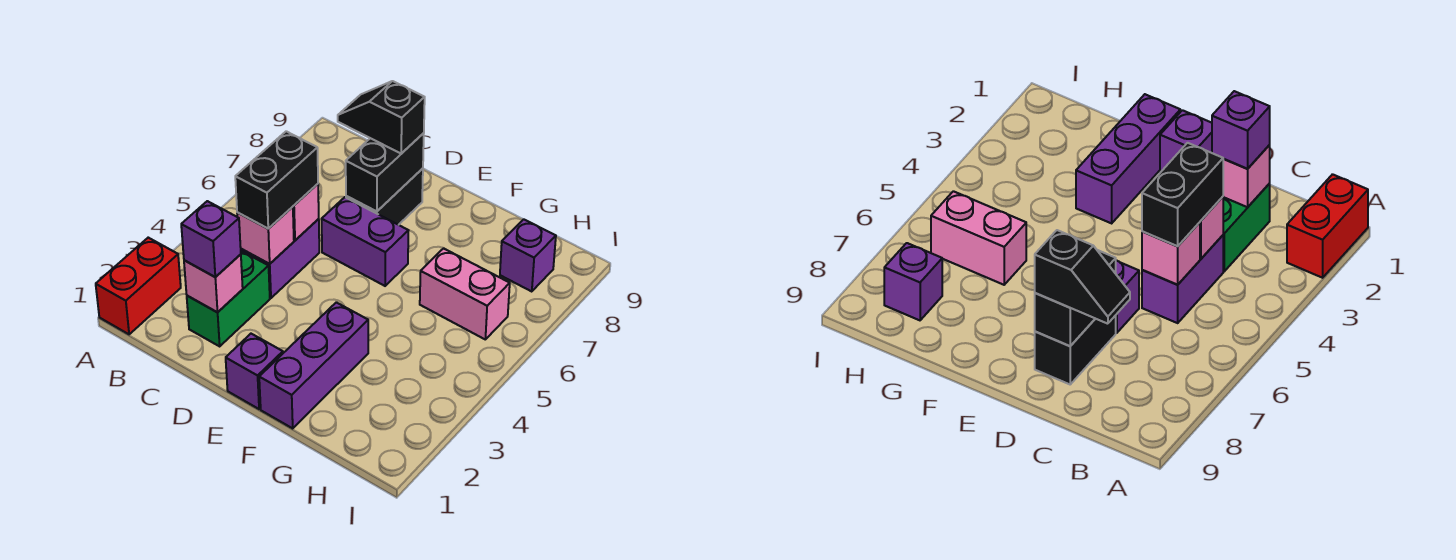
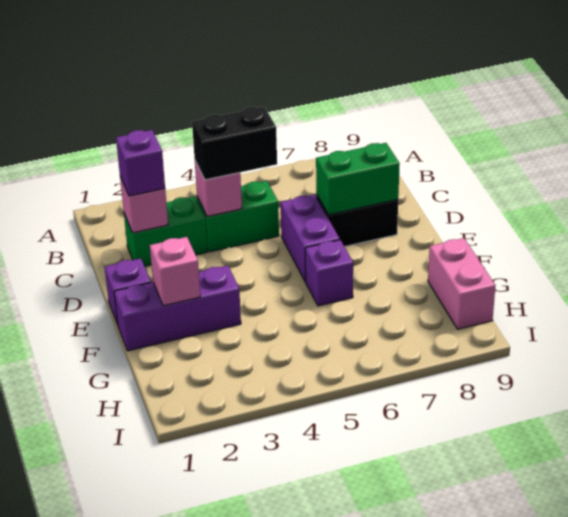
red 1x2 brick [96,238,181,334] -> none
purple 1x2 brick [241,219,319,298] -> green 1x2 brick [197,181,279,252]
pink 1x1 brick [293,184,319,240] -> pink 1x1 brick moved to [150,237,200,306]
black 1x2 slope [338,81,425,154] -> none
black 1x2 brick [346,133,424,211] -> green 1x2 brick [316,143,400,215]
pink 1x2 brick [420,248,510,339] -> pink 1x2 brick moved to [428,238,496,329]
purple 1x1 brick [500,219,556,292] -> purple 1x1 brick moved to [305,240,353,306]

